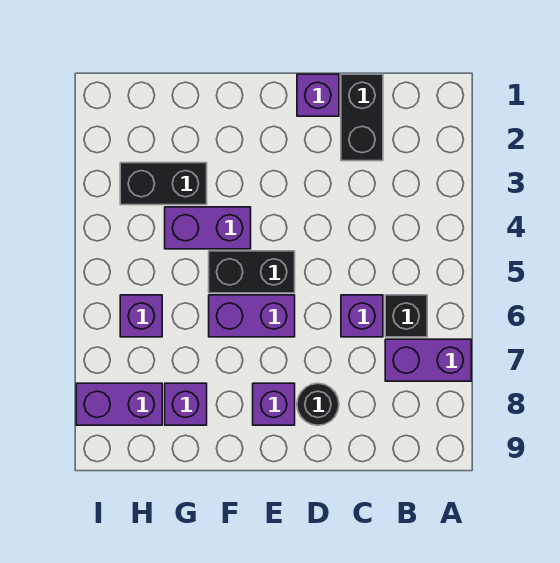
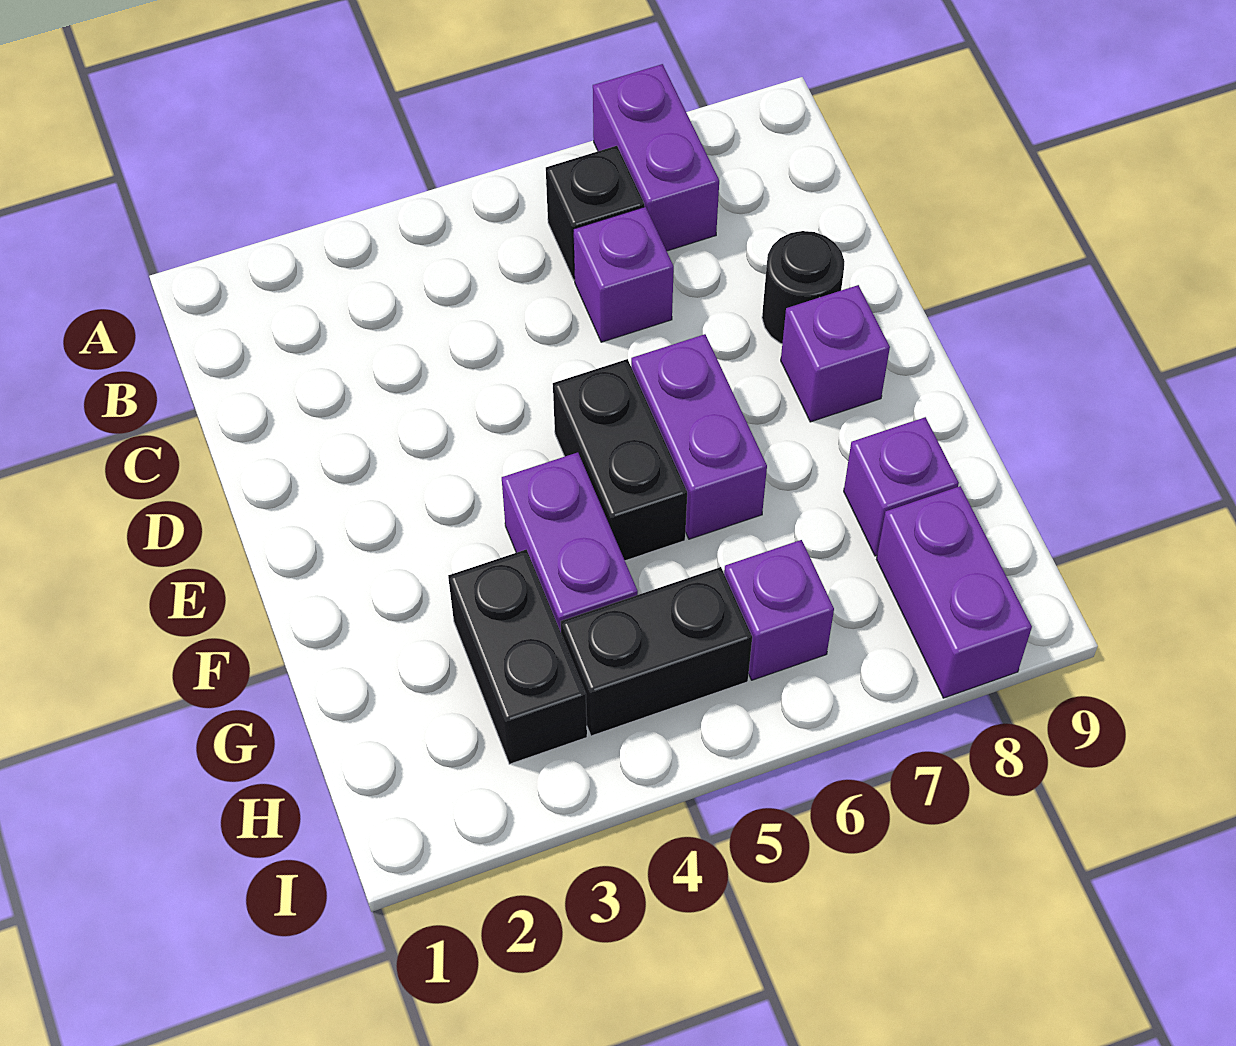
black 1x2 brick [341,74,383,161] -> black 1x2 brick moved to [561,567,752,736]
purple 1x1 brick [297,74,339,116] -> none

